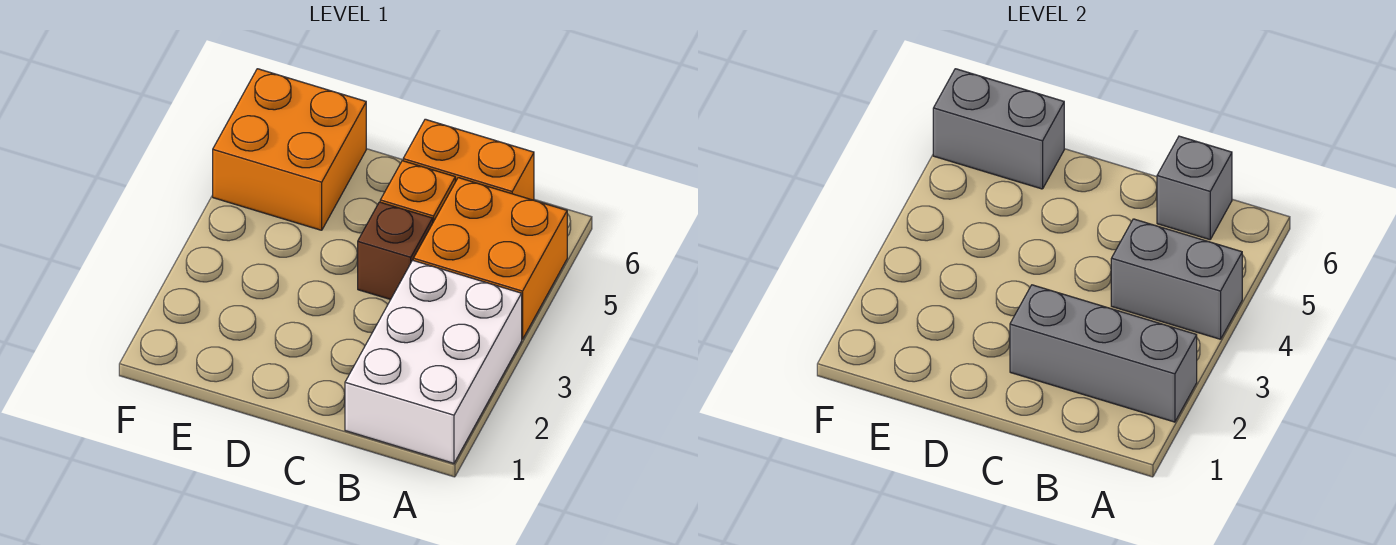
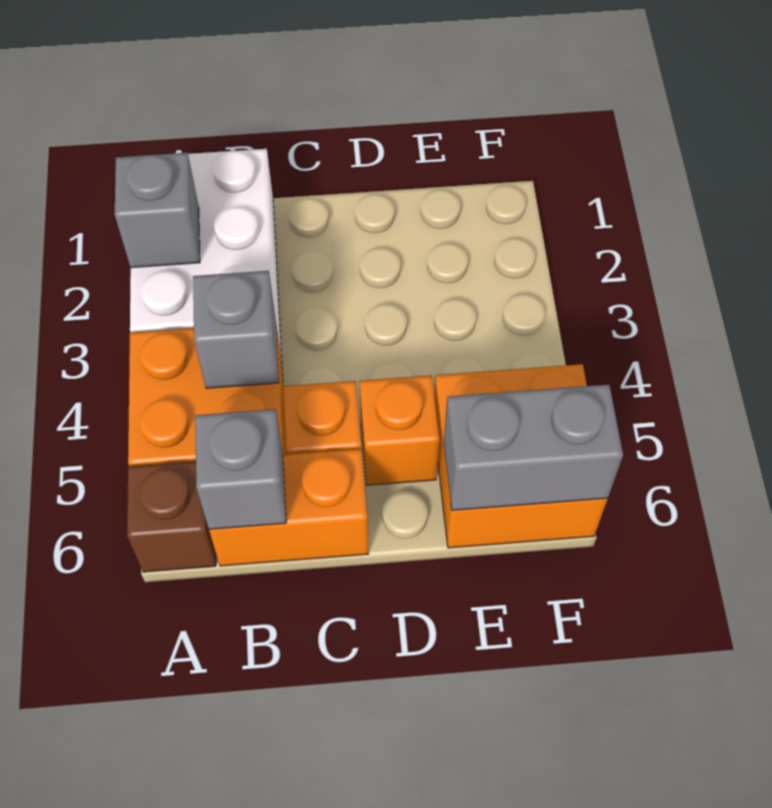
grey 1x3 brick [1010,285,1197,422] -> grey 1x1 brick [115,153,200,268]
grey 1x2 brick [1111,219,1242,339] -> grey 1x1 brick [193,271,279,388]
brown 1x1 brick [358,202,433,300] -> brown 1x1 brick moved to [127,461,216,572]
none -> orange 1x1 brick [359,375,439,485]

